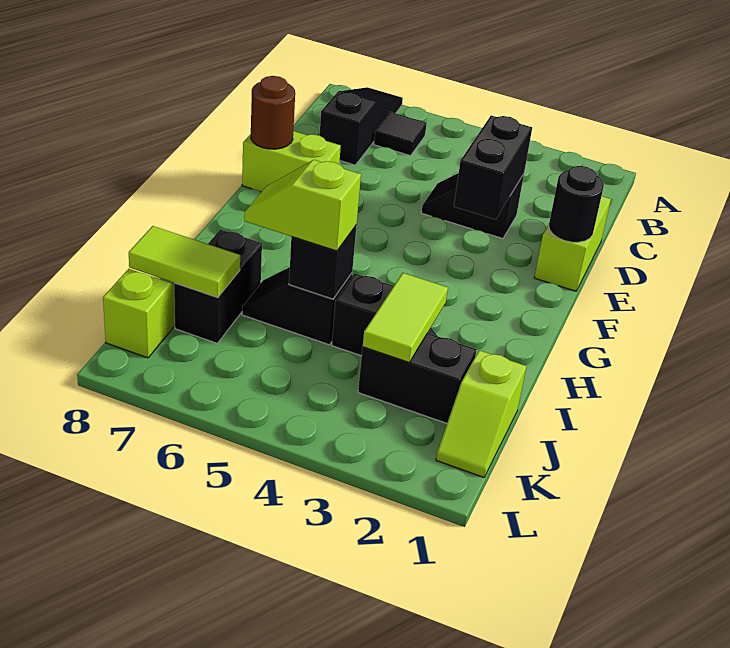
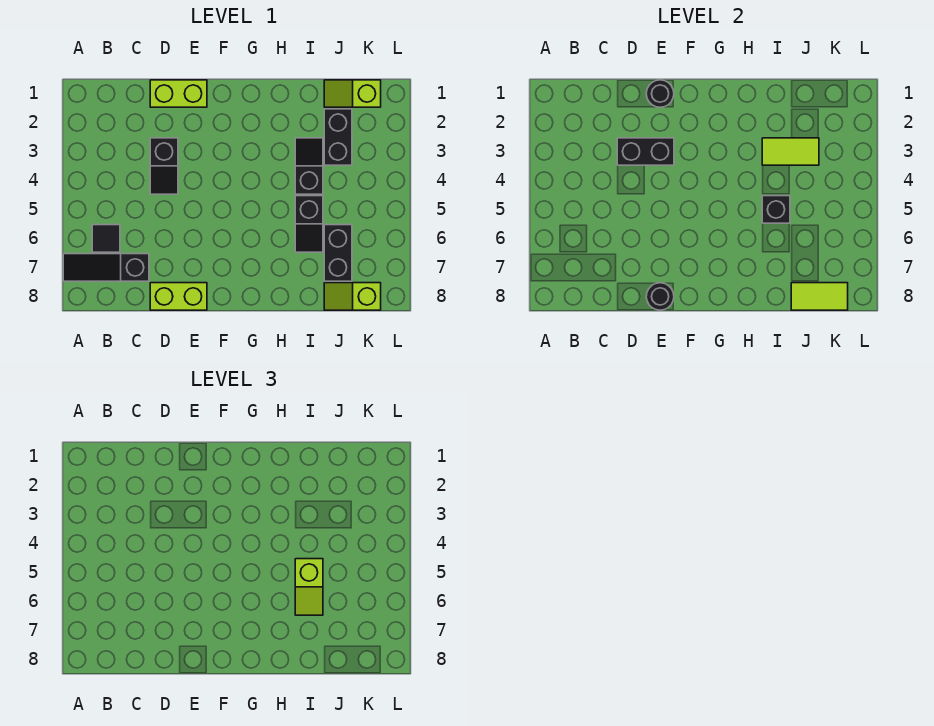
lime 1x2 brick [242,131,341,192] -> lime 1x2 brick turned to [150,283,207,310]
brown 1x1 round brick [251,76,295,149] -> black 1x1 round brick [646,283,674,310]
black 1x2 brick [174,229,262,343] -> black 1x2 brick turned to [324,225,352,281]
lime 1x2 slope [436,350,526,477] -> lime 1x2 slope turned to [324,80,381,107]
lime 1x2 tile [129,226,240,297] -> lime 1x2 tile turned to [791,283,848,310]

